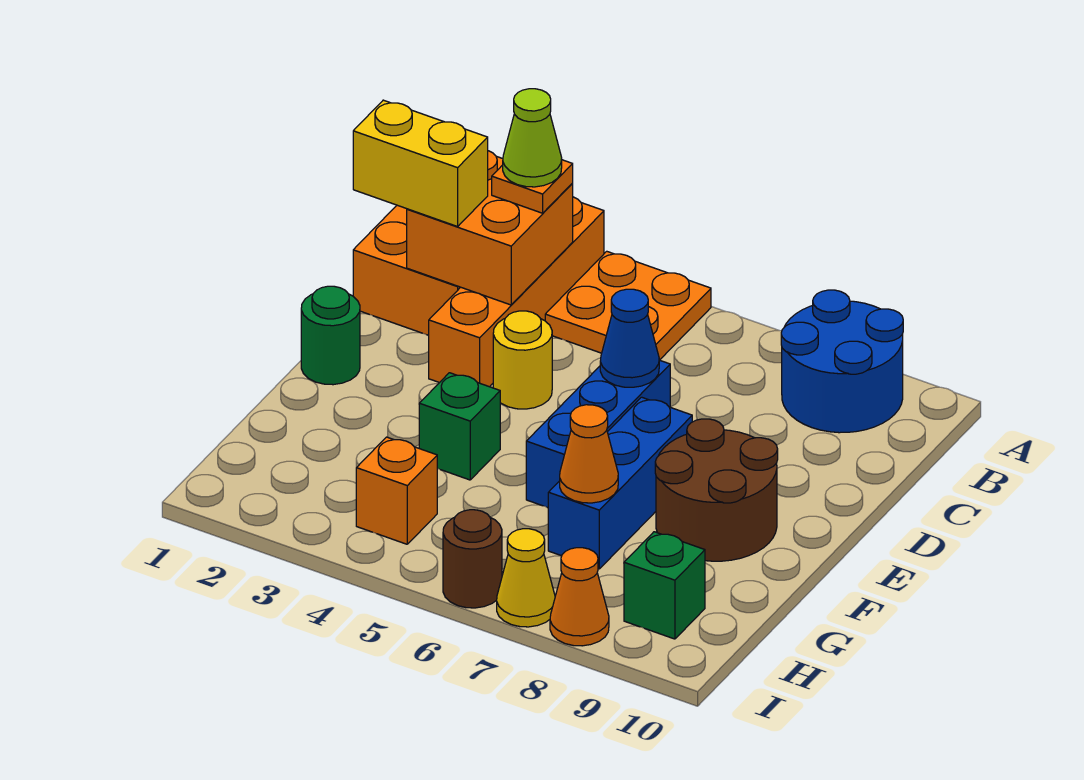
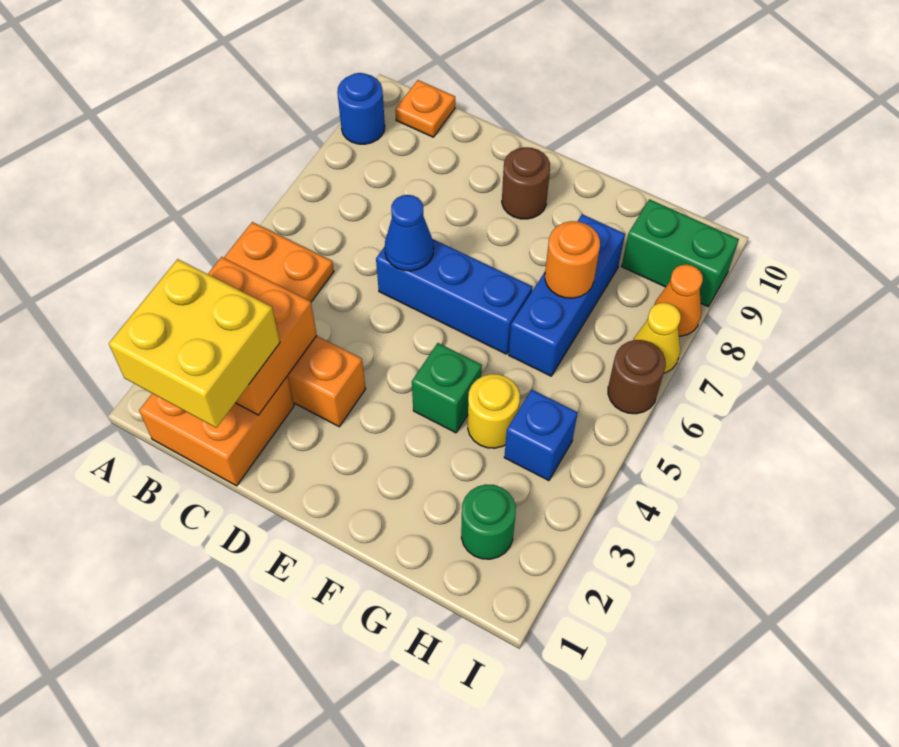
blue 2x2 round brick [781,290,903,433] -> blue 1x1 round brick [337,73,385,144]
orange 1x1 plate [492,160,573,213] -> orange 1x1 plate moved to [395,80,455,137]
lime 1x1 cone [503,89,562,187] -> none
yellow 1x2 brick [353,100,488,226] -> yellow 2x2 brick [109,259,280,428]
yellow 1x1 round brick [493,311,552,409] -> yellow 1x1 round brick moved to [468,374,520,448]
green 1x1 round brick [301,286,360,385] -> green 1x1 round brick moved to [461,484,516,559]
blue 1x3 brick [548,397,692,569] -> blue 1x3 brick turned to [509,214,625,376]
brown 2x2 round brick [655,419,778,561] -> brown 1x1 round brick [502,147,550,219]
orange 1x1 cone [560,405,618,503] -> orange 1x1 round brick [545,221,600,298]
orange 1x1 brick [356,437,437,544] -> blue 1x1 brick [504,390,578,481]
green 1x1 brick [624,532,705,639] -> green 1x2 brick [622,199,739,307]

